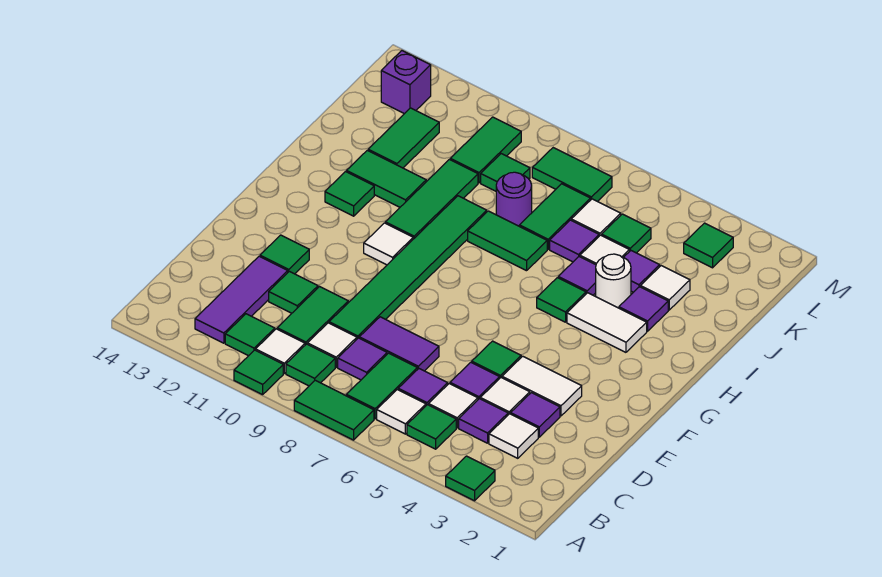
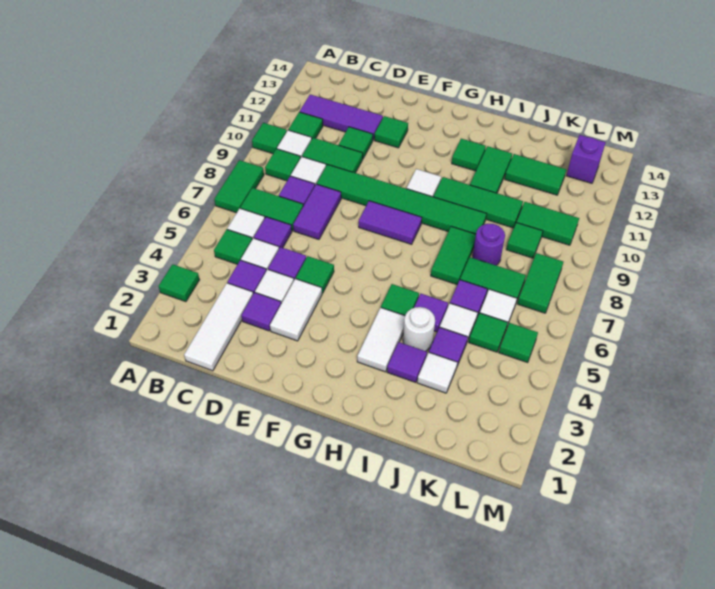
white 1x1 tile [489,414,538,458] -> white 1x3 tile [184,283,253,371]
none -> purple 1x2 tile [359,201,422,244]
green 1x1 tile [684,223,733,268] -> green 1x1 tile moved to [499,323,538,363]

